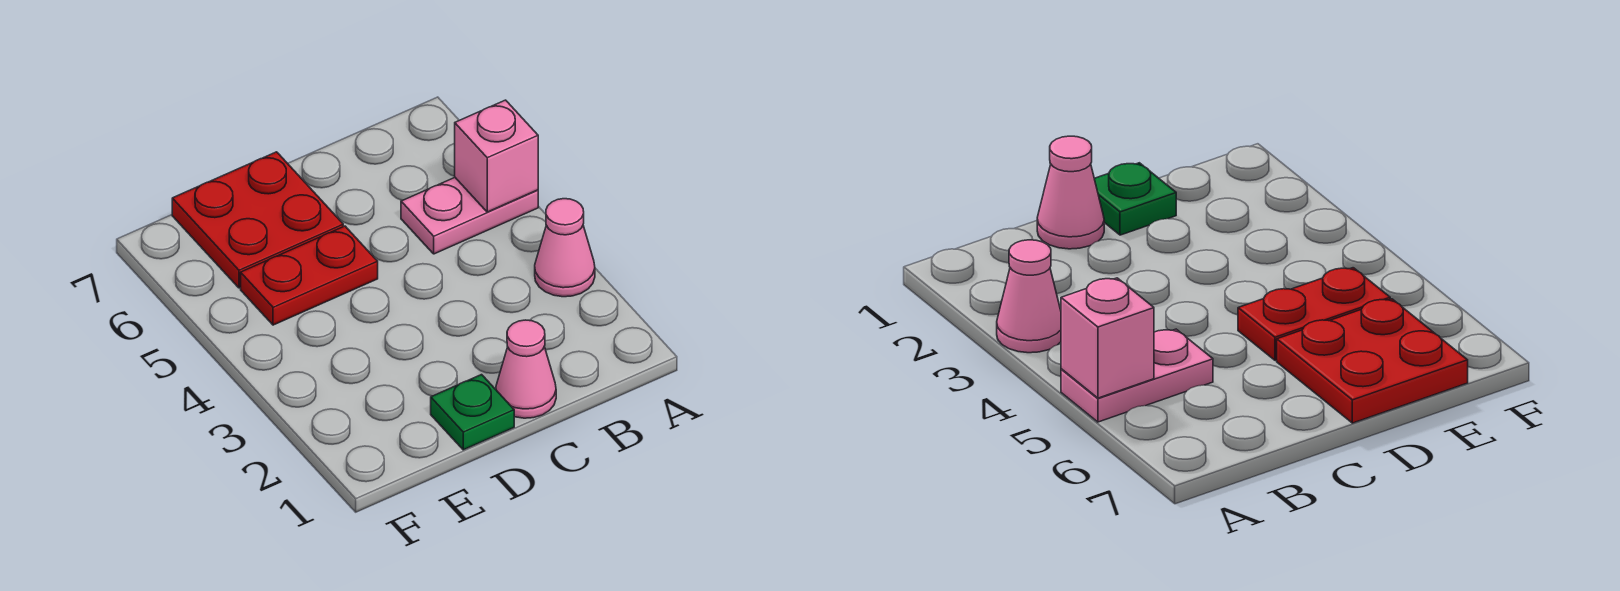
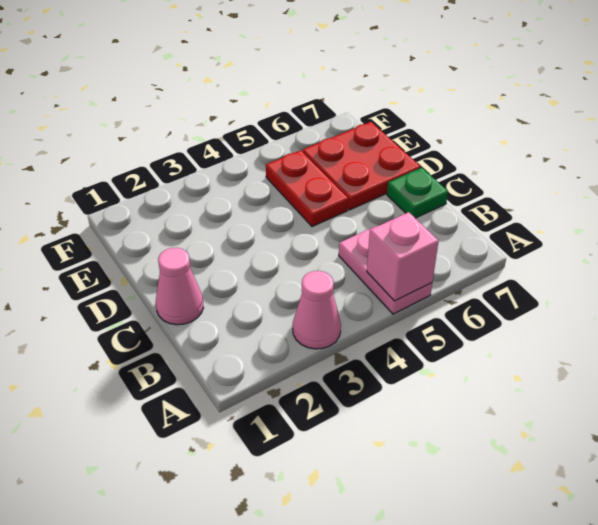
green 1x1 plate [431,375,514,450] -> green 1x1 plate moved to [387,168,448,218]

